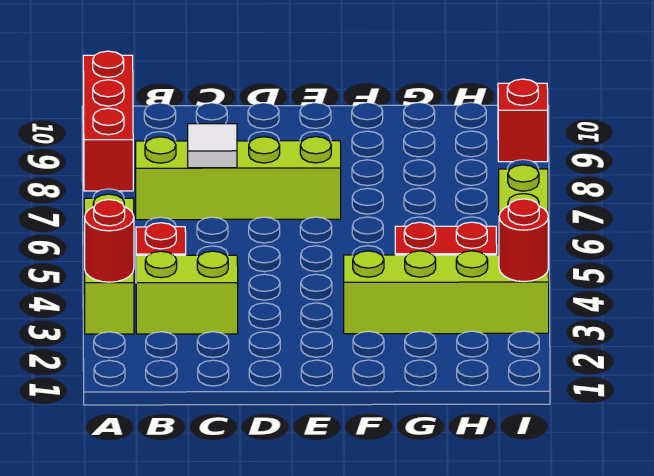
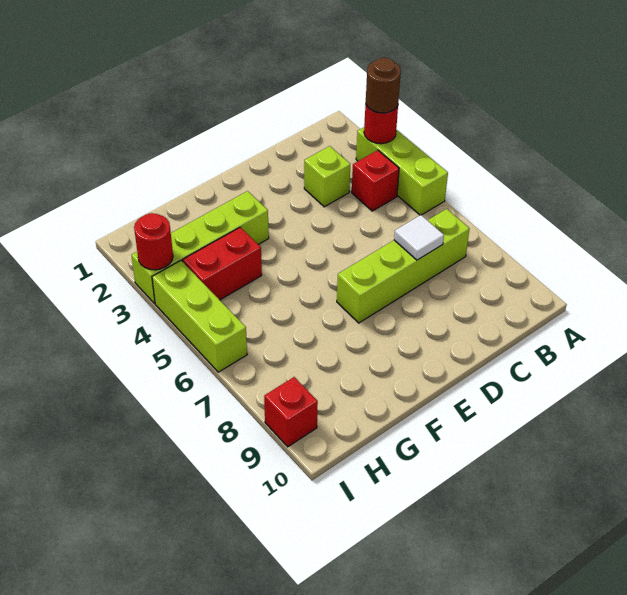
none -> brown 1x1 round brick [366,58,401,113]
red 1x3 brick [83,51,133,191] -> none
lime 1x2 brick [136,251,238,334] -> lime 1x1 brick [304,146,350,207]

